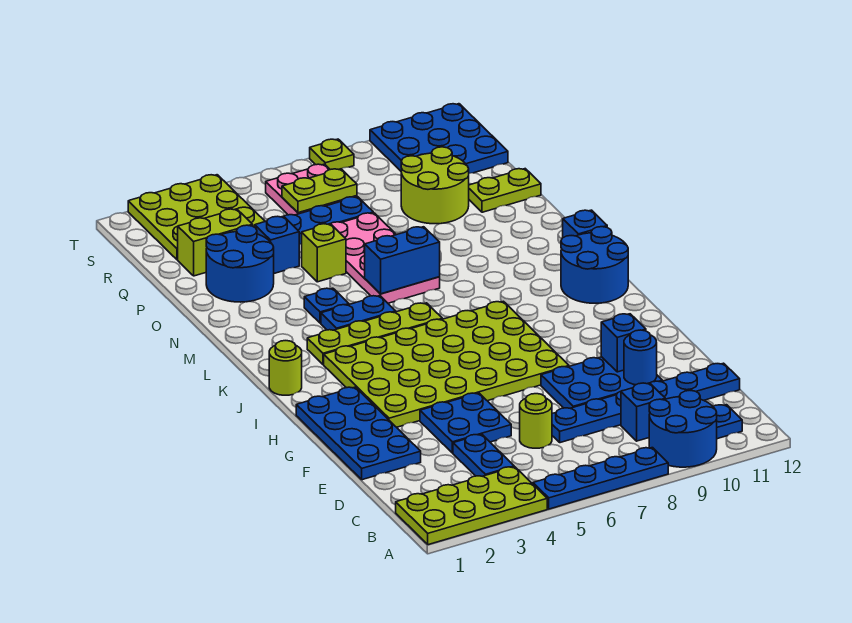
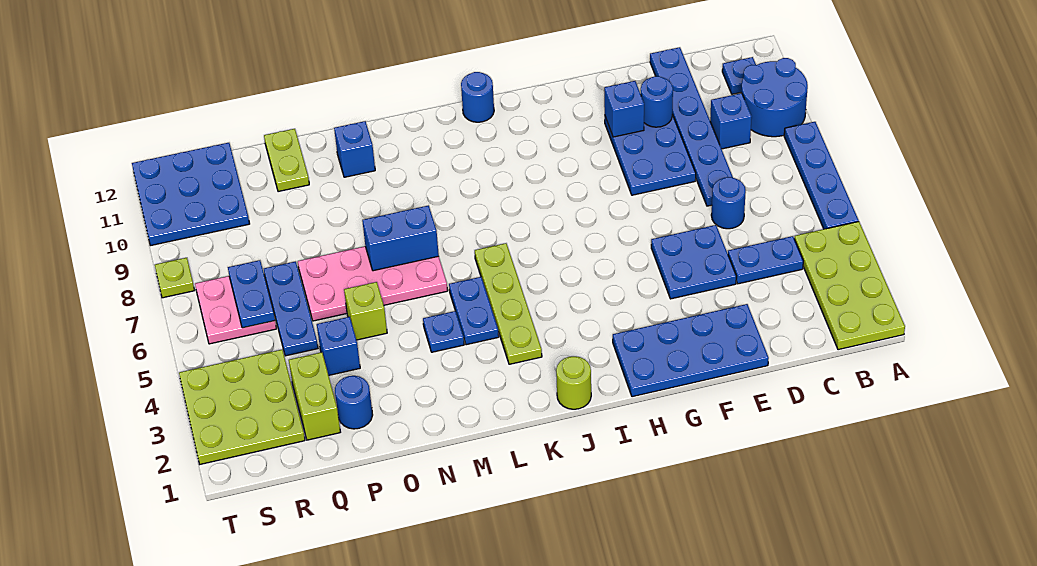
lime 1x1 round brick [520,394,552,448] -> blue 1x1 round brick [711,177,746,229]
lime 4x6 plate [324,301,569,427] -> none
blue 2x2 round brick [561,227,628,303] -> blue 1x1 round brick [461,72,494,122]
blue 1x1 brick [563,210,607,238] -> blue 1x1 brick moved to [334,121,375,177]
blue 1x2 brick [365,227,440,294] -> blue 1x2 brick turned to [362,205,439,271]
blue 2x2 round brick [206,225,274,302] -> blue 1x1 round brick [335,376,373,429]
lime 2x2 round brick [401,147,469,224] -> none
lime 1x2 plate [282,169,357,213] -> blue 1x2 plate [228,260,275,328]

